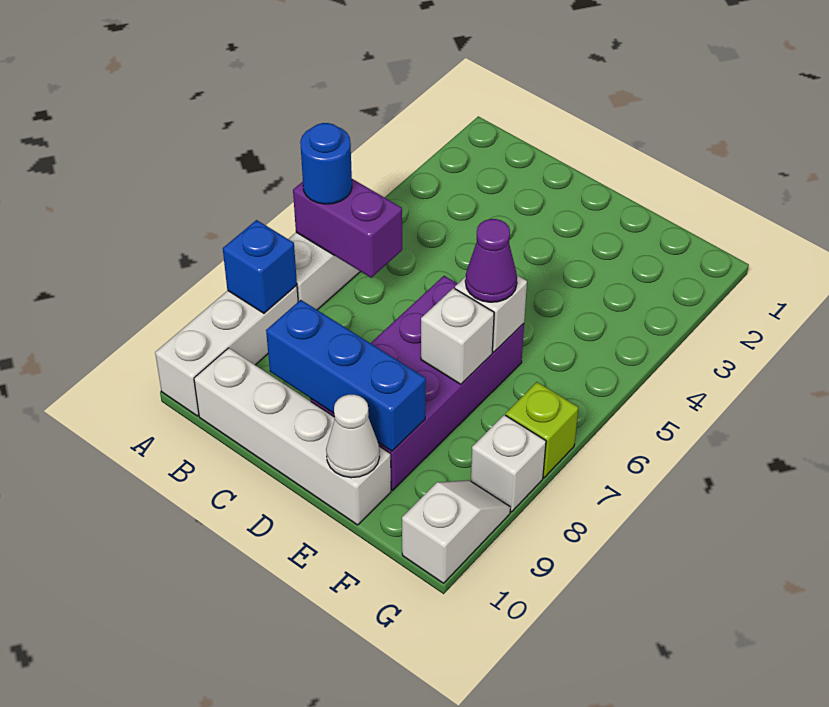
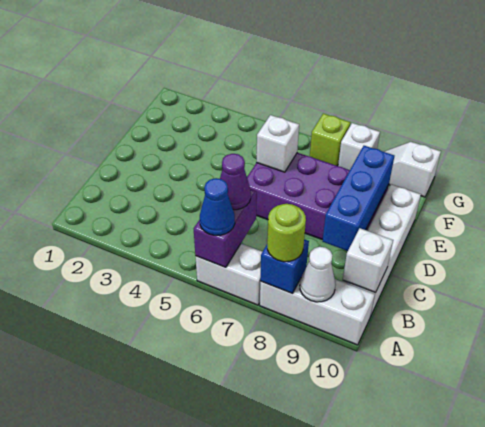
blue 1x1 round brick [300,123,352,204] -> blue 1x1 cone [200,178,235,235]
none -> lime 1x1 round brick [267,204,306,262]
purple 1x1 cone [465,219,517,302] -> purple 1x1 cone moved to [220,154,251,210]
white 1x1 brick [421,288,494,384] -> white 1x1 brick moved to [343,228,393,293]
white 1x1 cone [326,395,379,478] -> white 1x1 cone moved to [300,246,336,302]

